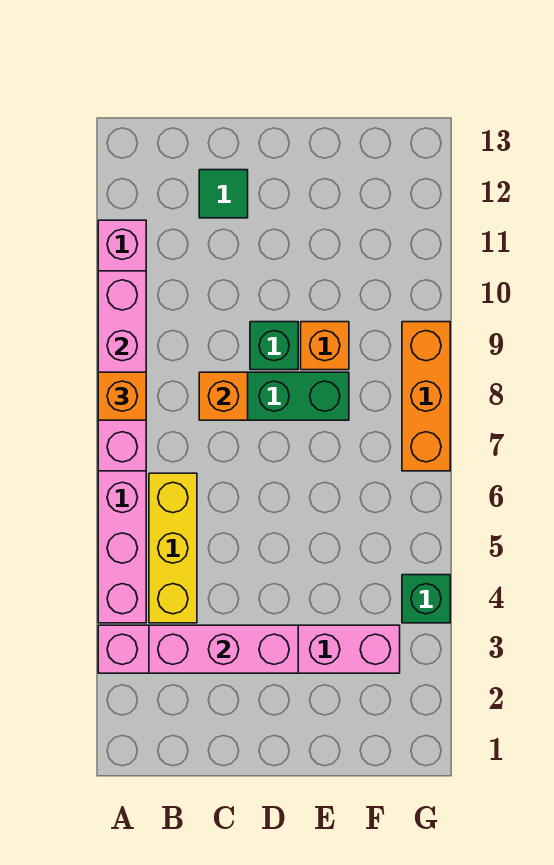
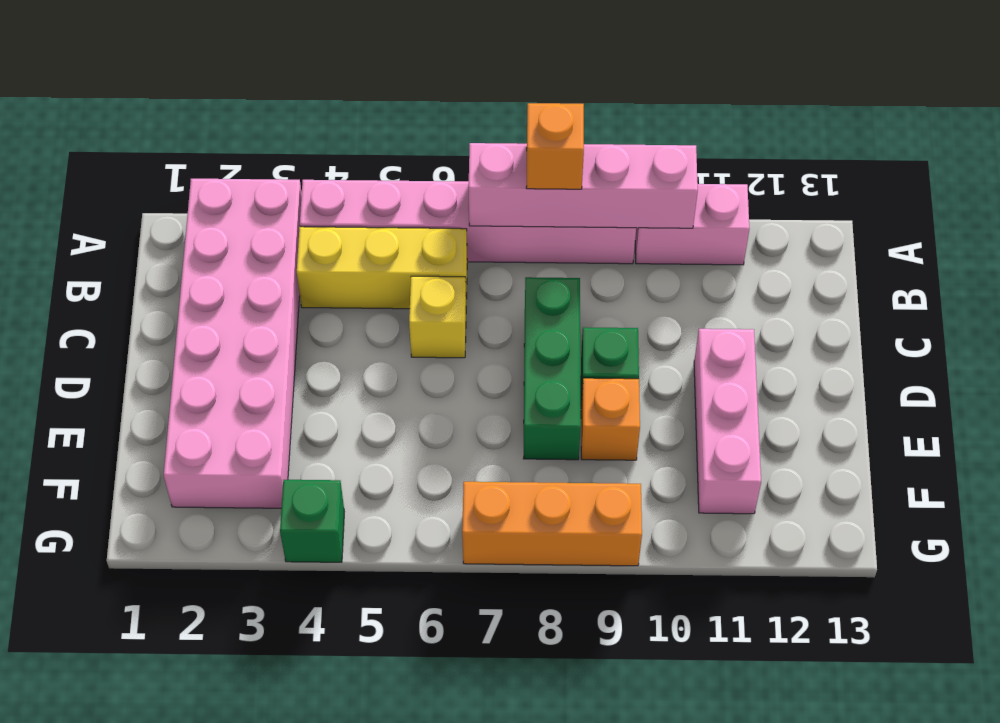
pink 1x6 brick [98,625,400,673] -> pink 2x6 brick [164,179,302,508]
pink 1x3 brick [149,625,298,673] -> pink 1x3 brick moved to [694,329,761,514]
none -> yellow 1x1 brick [409,276,466,358]
orange 1x1 brick [199,372,248,420] -> none
green 1x1 tile [199,170,248,218] -> none

